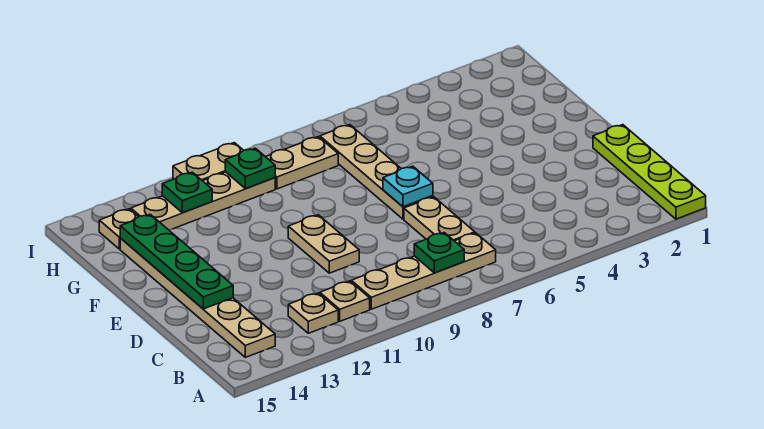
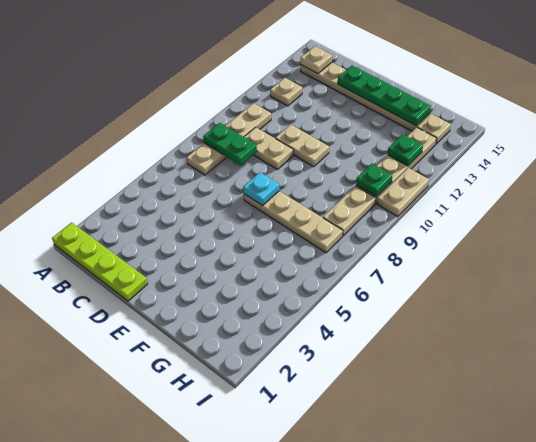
green 1x1 plate [414,233,464,273] -> green 1x2 plate [203,123,257,165]
tan 1x1 plate [320,281,370,321] -> tan 1x1 plate moved to [301,46,332,74]
tan 1x2 plate [404,197,475,241] -> tan 1x2 plate moved to [244,127,293,170]

